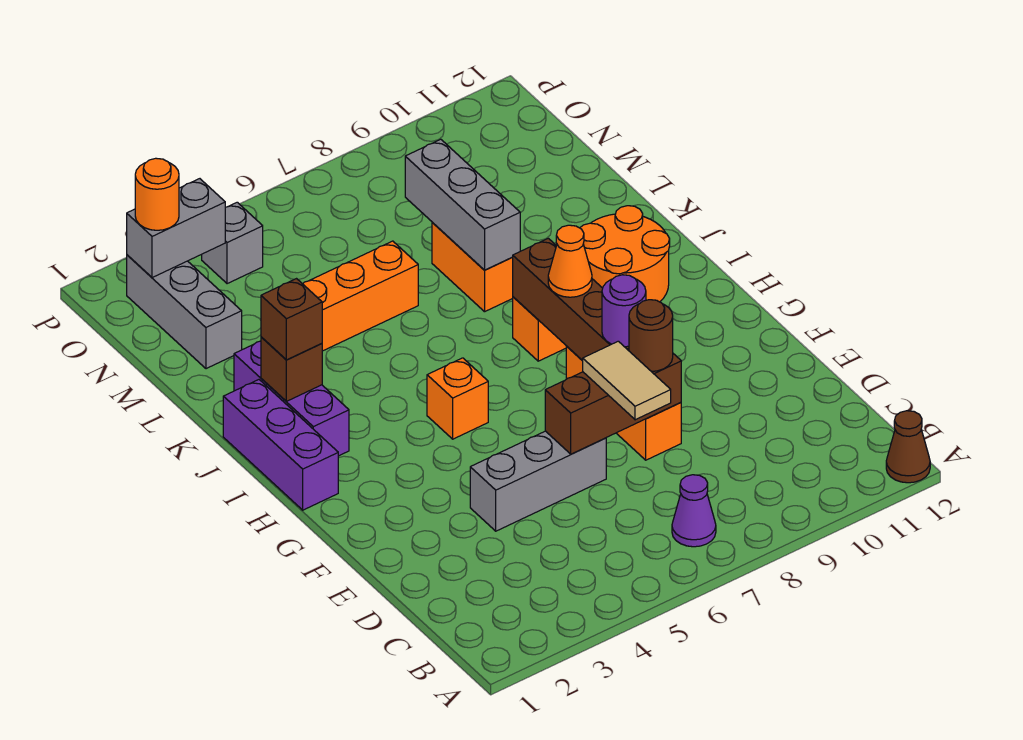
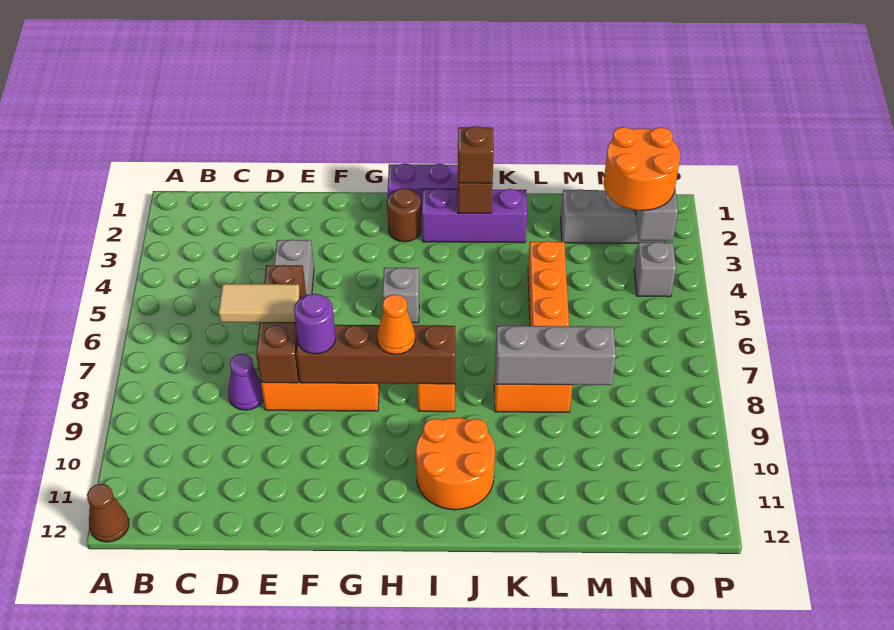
purple 1x1 cone [672,475,716,547] -> purple 1x1 cone moved to [228,354,264,410]
brown 1x1 round brick [629,300,673,372] -> brown 1x1 round brick moved to [387,188,421,242]
orange 1x1 brick [427,358,488,439] -> grey 1x1 brick [383,268,419,323]
orange 1x1 round brick [135,158,179,230] -> orange 2x2 round brick [604,127,680,211]

